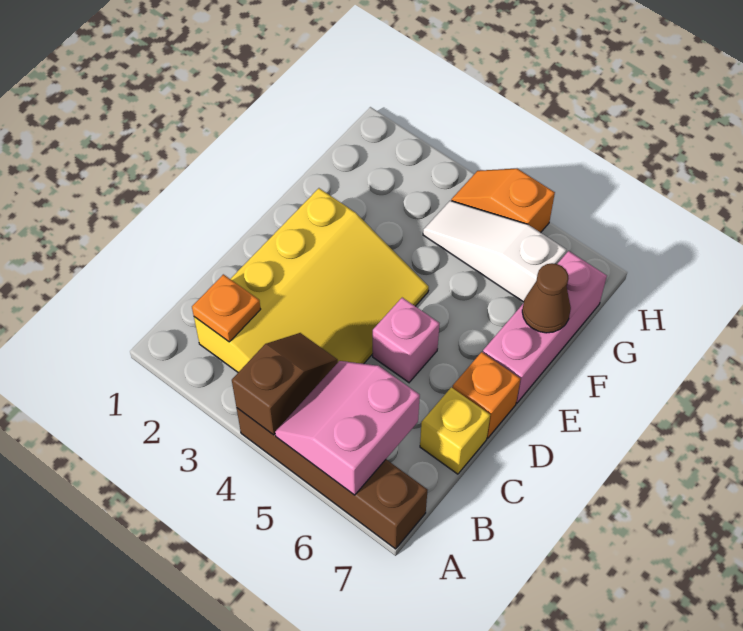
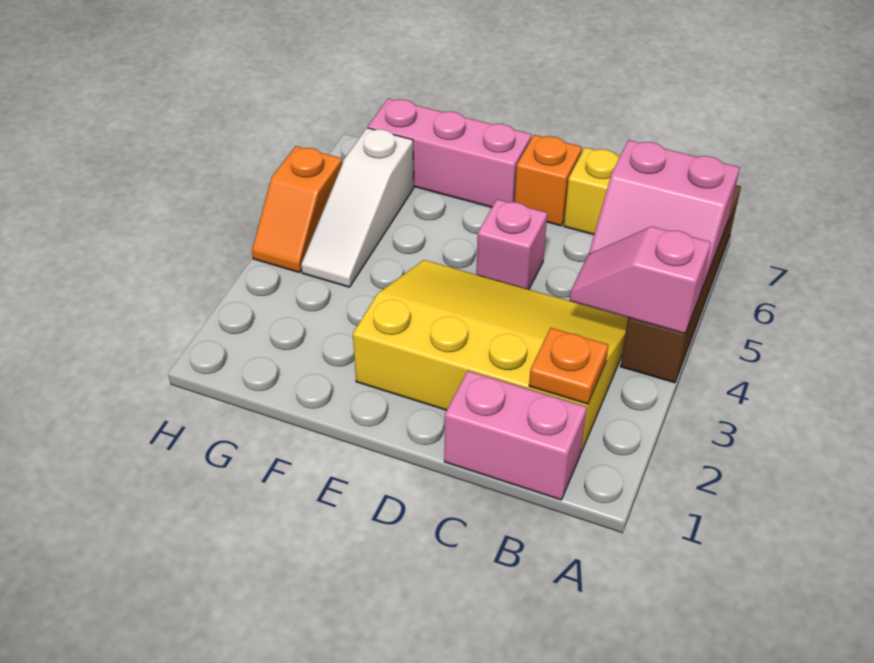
brown 1x2 slope [232,333,338,435] -> pink 1x2 slope [569,226,711,334]
none -> pink 1x2 brick [444,371,587,500]
brown 1x1 cone [522,263,571,333] -> none

